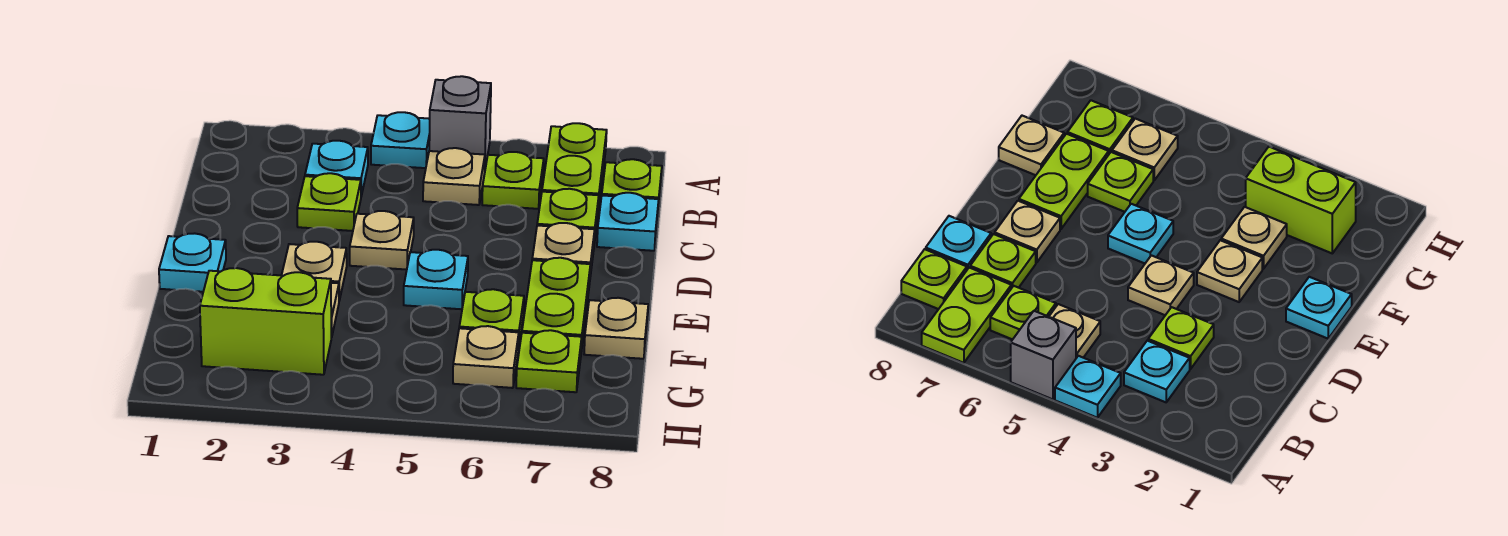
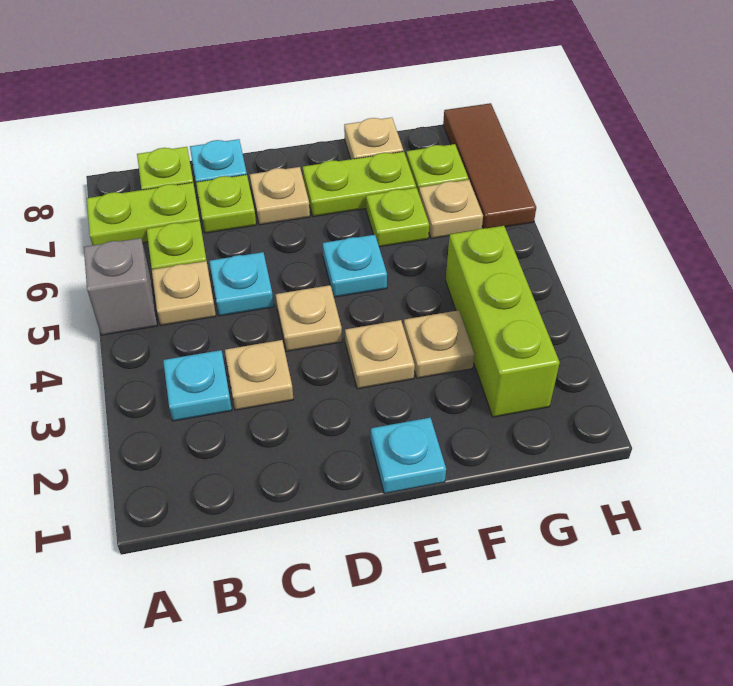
cyan 1x1 plate [371,112,430,168] -> cyan 1x1 plate moved to [210,252,274,316]
lime 1x1 plate [297,173,361,231] -> tan 1x1 plate [225,340,294,410]
lime 1x2 brick [200,268,331,375] -> lime 1x3 brick [446,226,560,417]
none -> brown 1x3 tile [443,103,536,228]

